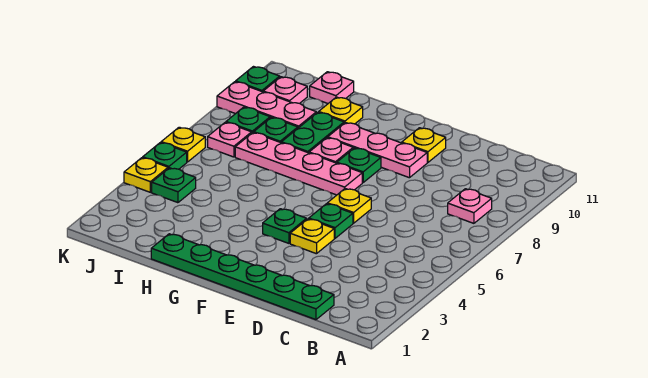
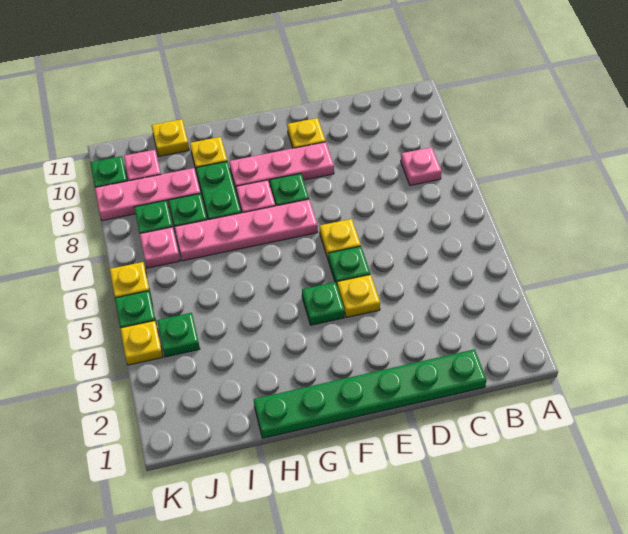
pink 1x1 plate [310,72,354,103] -> yellow 1x1 plate [152,119,189,156]

